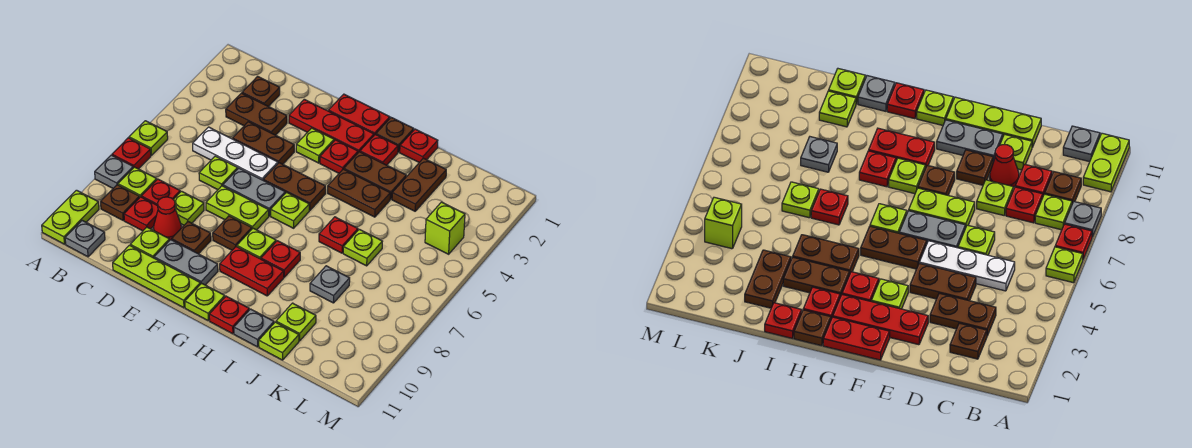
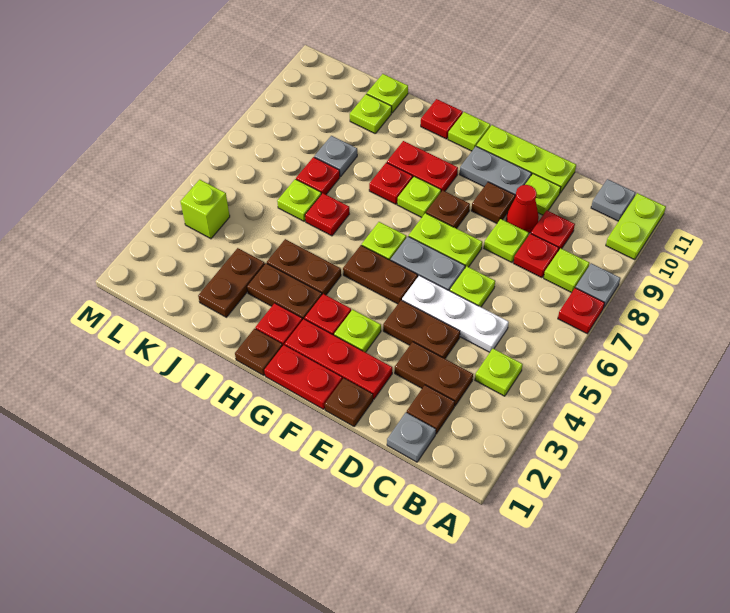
lime 1x1 plate [129,121,168,156] -> lime 1x1 plate moved to [475,349,523,396]
brown 1x1 plate [101,185,140,220] -> brown 1x1 plate moved to [325,378,373,426]
red 1x1 plate [400,129,438,162] -> red 1x1 plate moved to [296,157,340,194]
grey 1x1 plate [234,309,274,347] -> grey 1x1 plate moved to [387,412,436,462]

